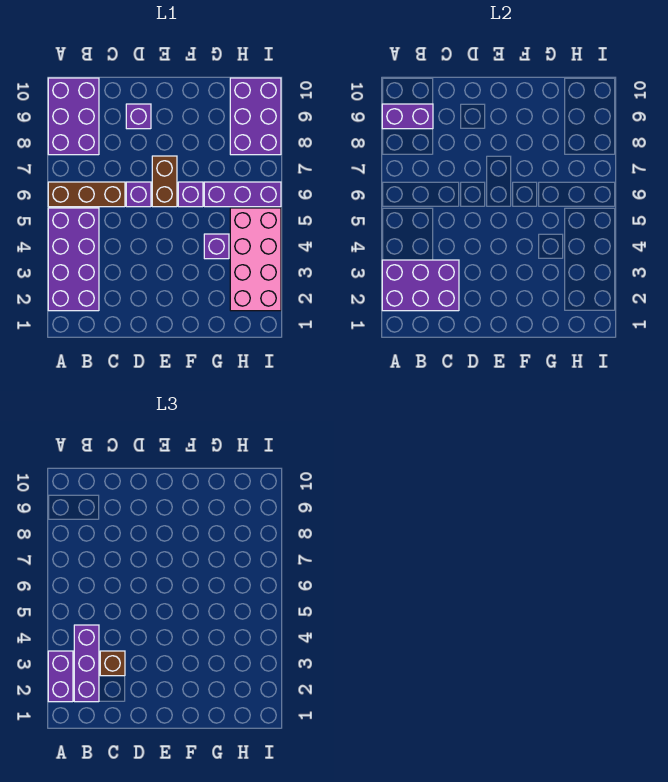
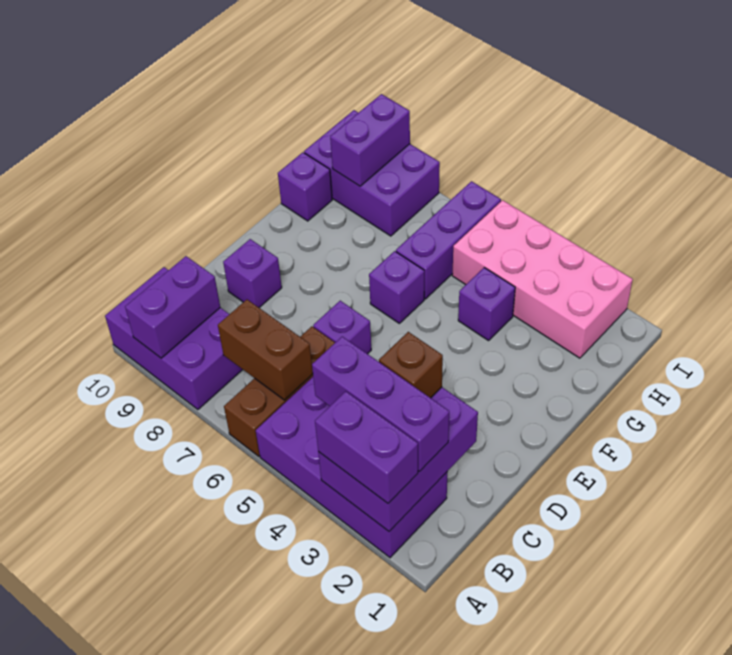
brown 1x2 brick [152,156,177,207] -> brown 1x2 brick moved to [218,300,313,400]
none -> purple 1x1 brick [278,152,332,221]
none -> purple 1x2 brick [330,94,410,186]

